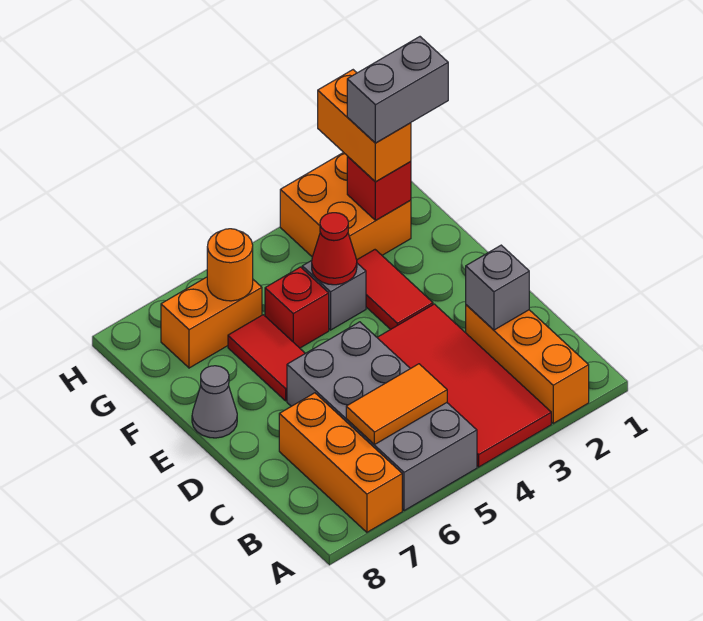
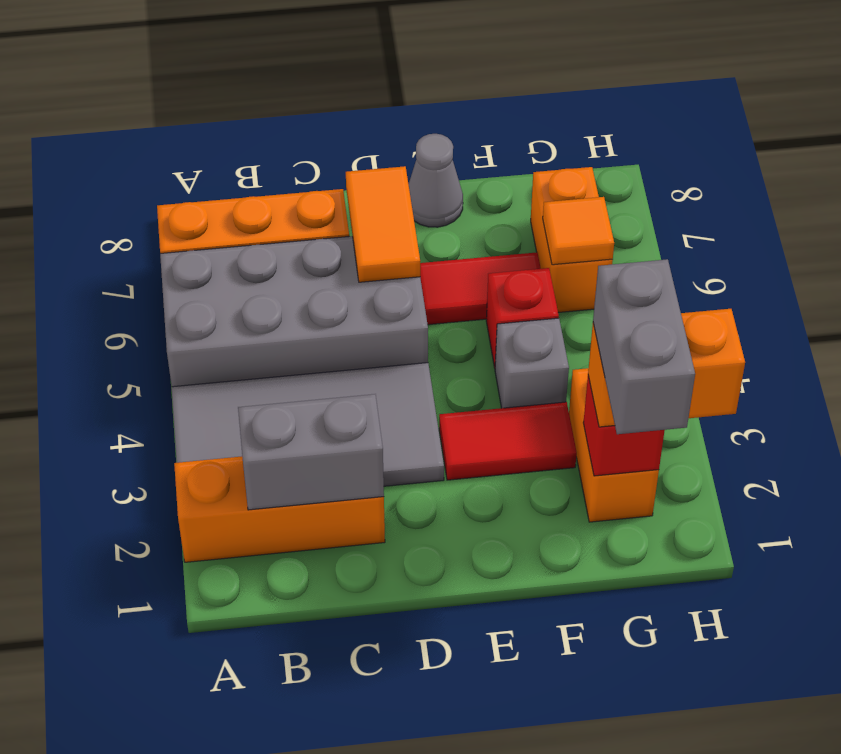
red 2x4 tile [377,304,551,467] -> grey 2x4 tile [172,363,444,486]
orange 1x2 tile [346,364,447,445] -> orange 1x2 tile moved to [346,166,420,282]
grey 1x1 brick [466,245,529,330] -> grey 1x2 brick [238,394,384,510]
red 1x1 cone [312,213,357,285] -> none
orange 2x2 brick [280,152,411,260] -> orange 1x2 brick [569,368,659,522]
orange 1x1 round brick [207,229,253,301] -> orange 1x1 tile [543,197,614,265]

